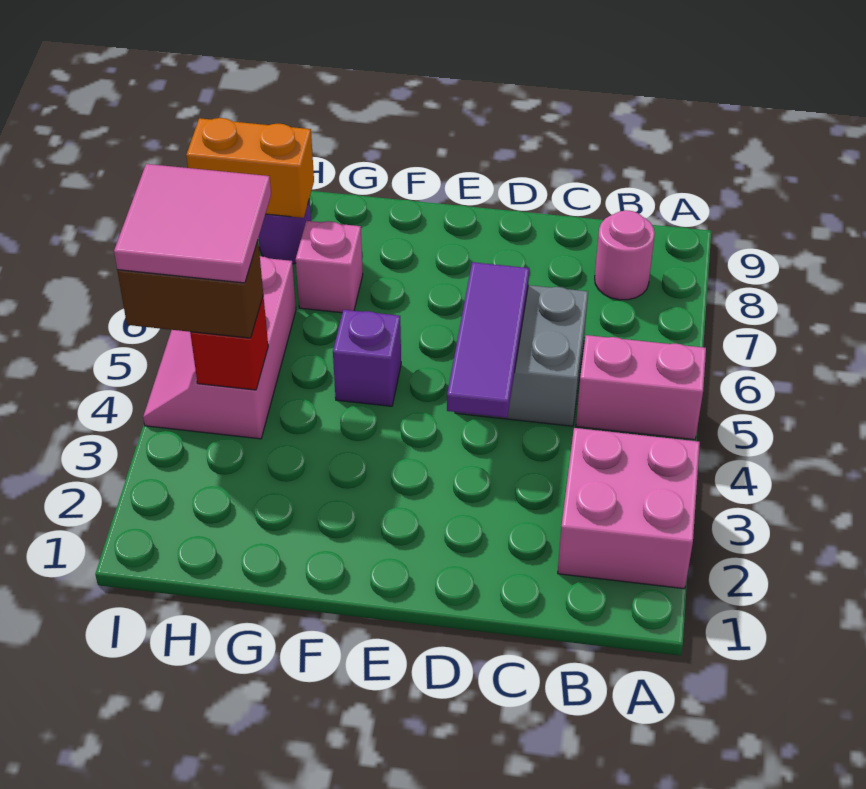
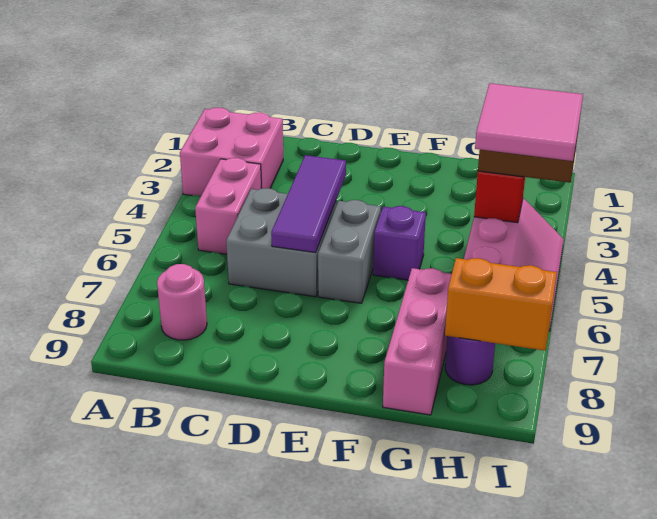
pink 1x2 brick [576,335,706,440] -> pink 1x2 brick turned to [195,158,262,254]
none -> grey 1x2 brick [318,200,381,303]
pink 1x1 brick [296,221,363,313] -> pink 1x3 brick [383,268,452,415]

